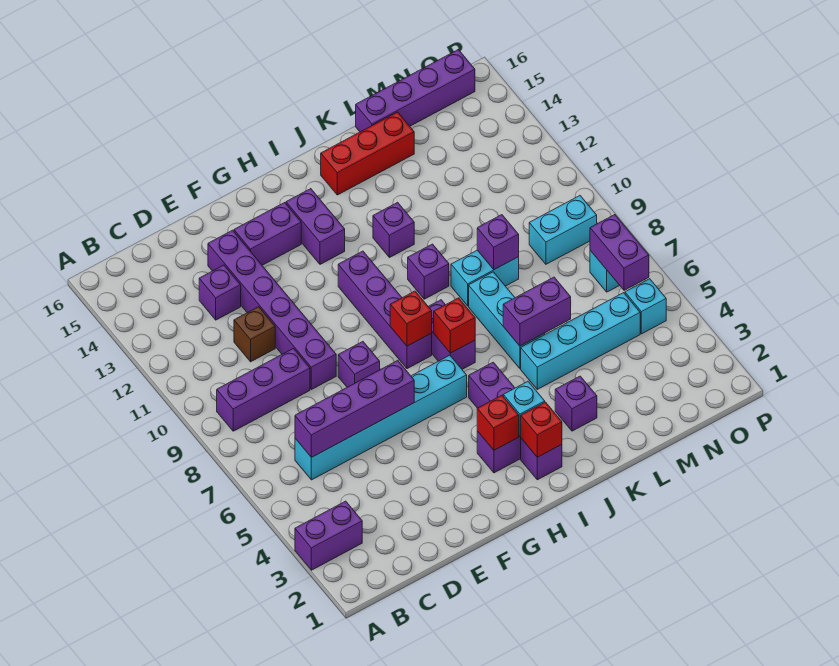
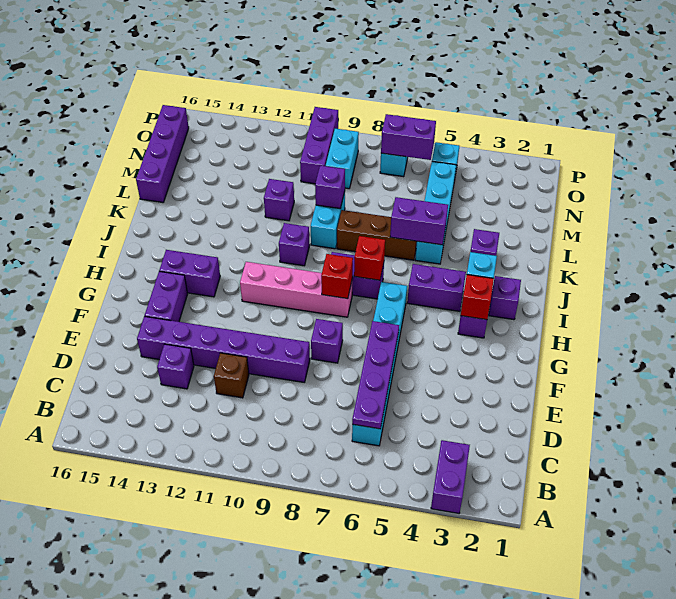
purple 1x3 brick [217,348,310,431] -> purple 1x3 brick moved to [300,107,338,184]
purple 1x4 brick [295,361,414,457] -> purple 1x4 plate [352,321,399,429]
purple 1x4 brick [338,251,432,369] -> pink 1x4 brick [240,262,353,317]
red 1x1 brick [520,402,562,457] -> none
purple 1x1 brick [373,202,414,258] -> purple 1x1 brick moved to [264,179,294,221]
red 1x3 brick [321,112,414,195] -> none
cyan 1x3 brick [469,272,545,369] -> brown 1x3 brick [337,210,417,260]
purple 1x2 brick [503,277,571,346] -> purple 1x2 brick turned to [390,197,448,245]

